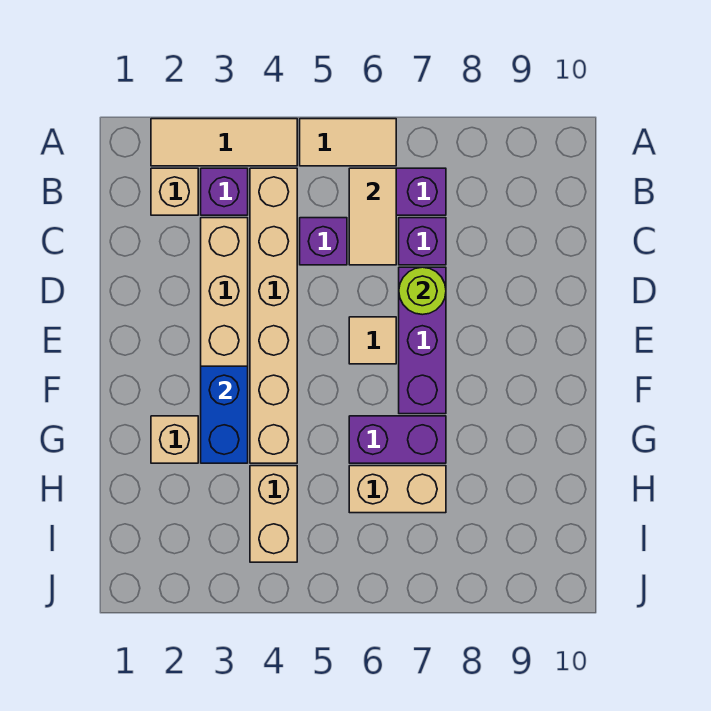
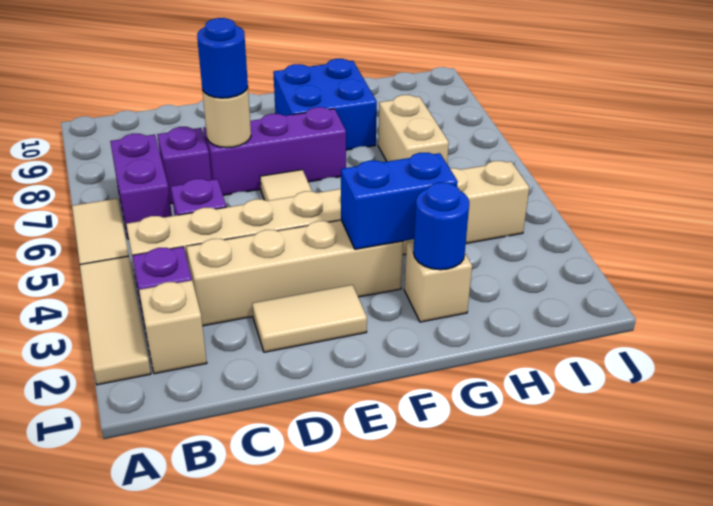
tan 1x2 tile [349,168,396,265] -> tan 1x2 tile moved to [252,285,367,352]
lime 1x1 round brick [399,267,446,315] -> tan 1x1 round brick [202,88,251,148]
none -> blue 1x1 round brick [197,18,248,98]
none -> blue 2x2 brick [273,59,377,150]
none -> blue 1x1 round brick [413,182,469,270]
purple 1x2 brick [349,416,446,463] -> none

